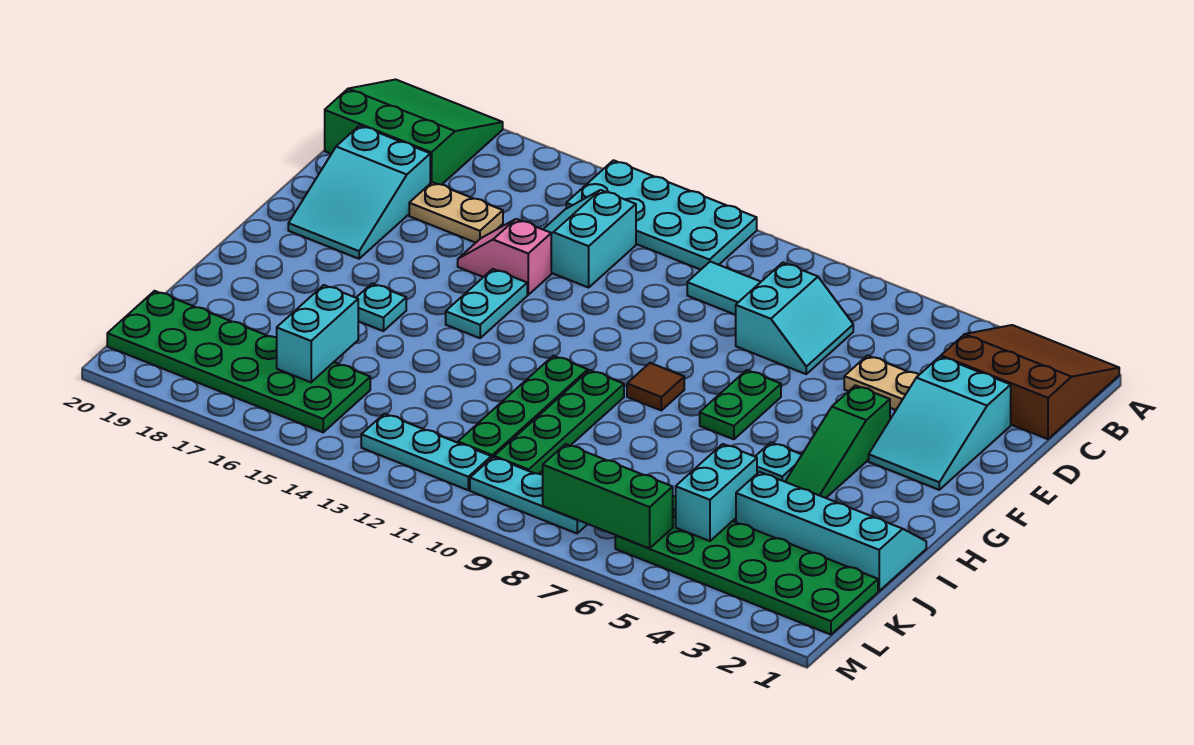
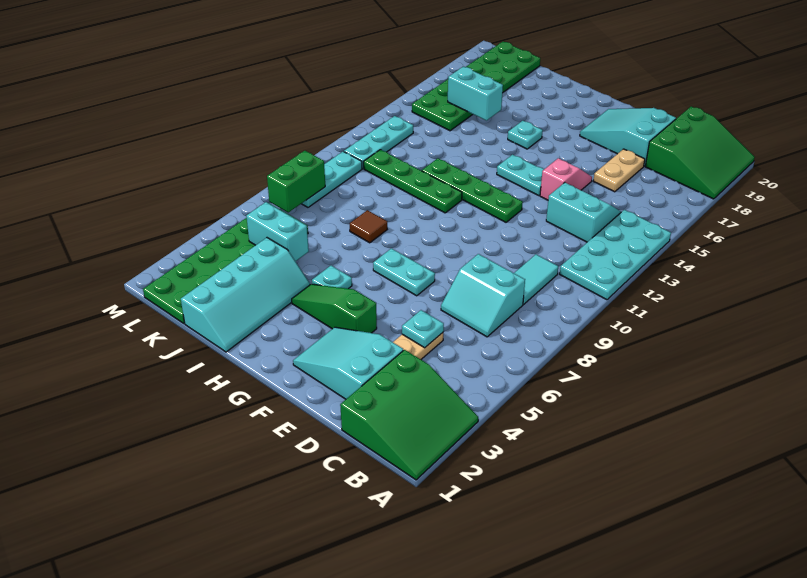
brown 3x3 slope [941,325,1119,439] -> green 3x3 slope [340,350,478,480]
none -> cyan 1x1 plate [402,310,444,348]
green 1x2 plate [700,370,781,439] -> cyan 1x2 plate [373,248,435,296]
brown 1x1 tile [627,363,684,410] -> brown 1x1 tile moved to [350,210,387,243]
green 1x4 plate [494,370,624,474] -> green 1x4 plate moved to [422,158,523,222]
green 1x3 brick [543,444,673,548] -> green 1x2 brick [267,151,325,212]

